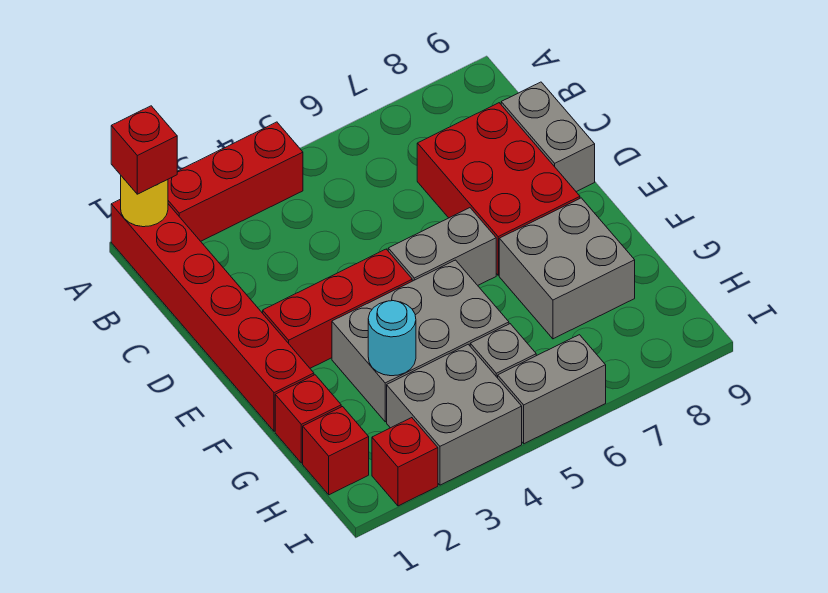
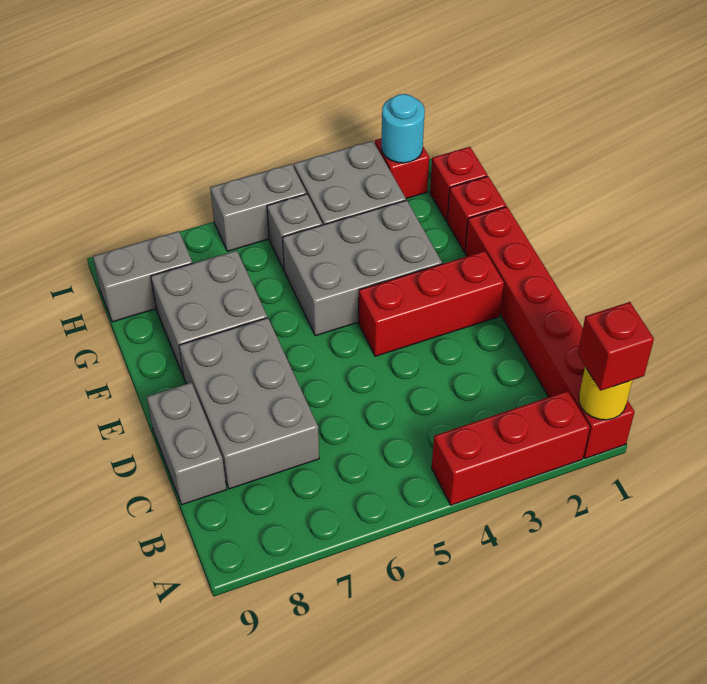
red 2x3 brick [417,103,580,275] -> grey 2x3 brick [179,318,319,489]
grey 1x2 brick [388,208,496,285] -> grey 1x2 brick moved to [93,231,193,322]
cyan 1x1 round brick [368,301,416,376] -> cyan 1x1 round brick moved to [381,94,425,163]

